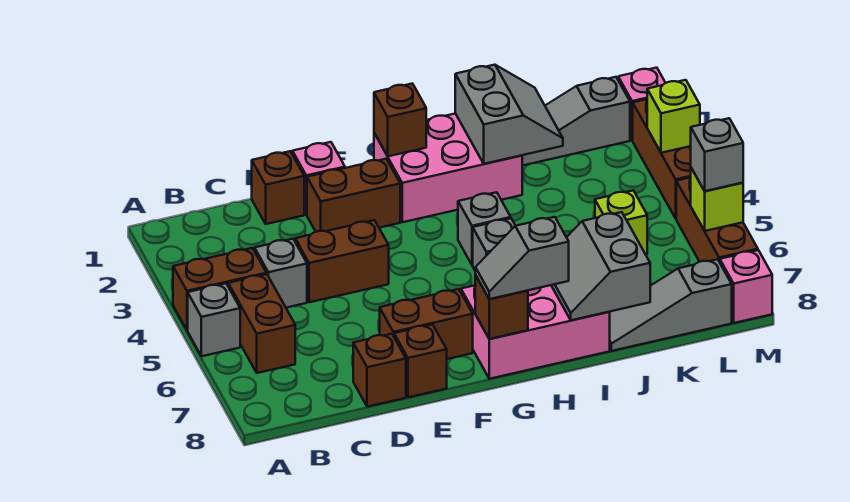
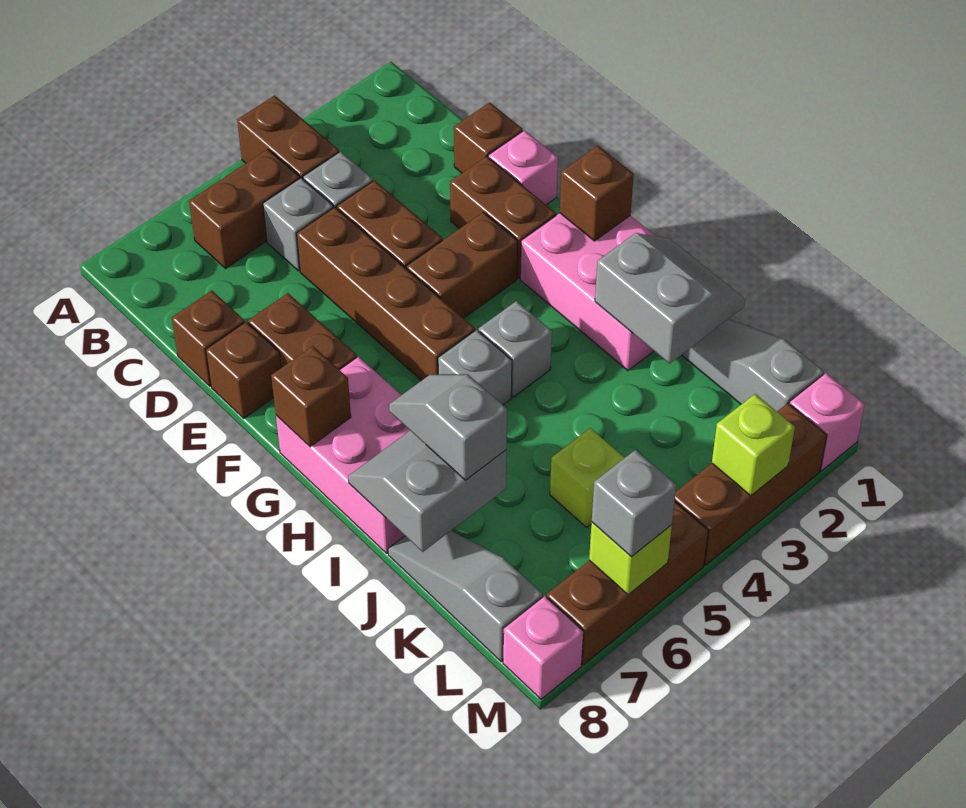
grey 1x1 brick [188,284,240,356] -> grey 1x1 brick moved to [263,178,333,271]
none -> brown 1x4 brick [297,207,475,381]
none -> brown 1x2 brick [406,212,518,318]
grey 1x2 slope [475,217,569,299] -> grey 1x2 slope moved to [389,374,507,480]
grey 2x2 slope [455,65,563,164] -> grey 2x2 slope turned to [595,233,745,363]

